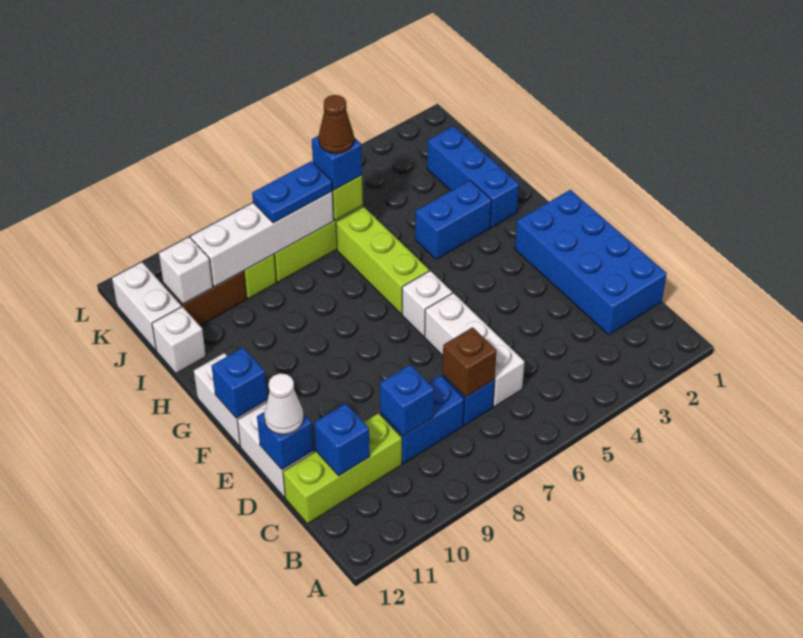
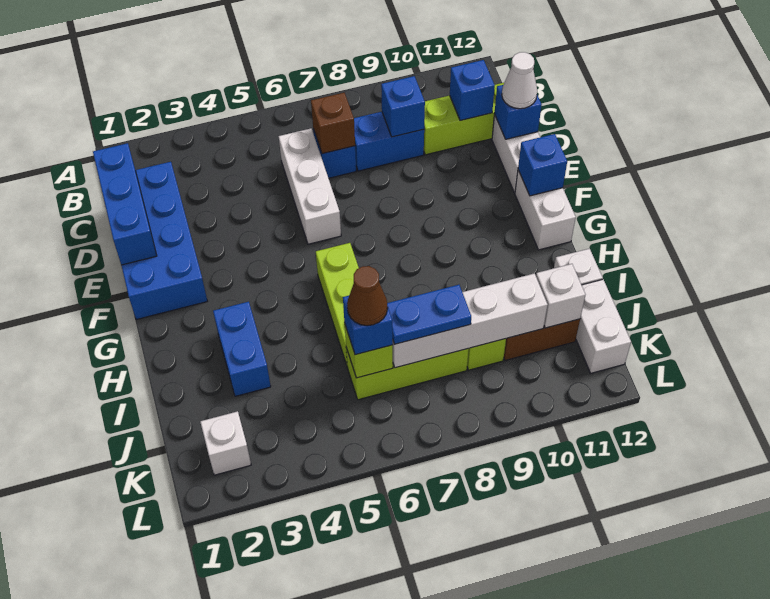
white 1x1 brick [402,271,452,336] -> white 1x1 brick moved to [200,411,251,475]
blue 1x3 brick [427,126,519,228] -> blue 1x3 brick moved to [93,143,157,265]
blue 1x2 brick [415,180,492,259] -> blue 1x2 brick turned to [213,302,271,396]

